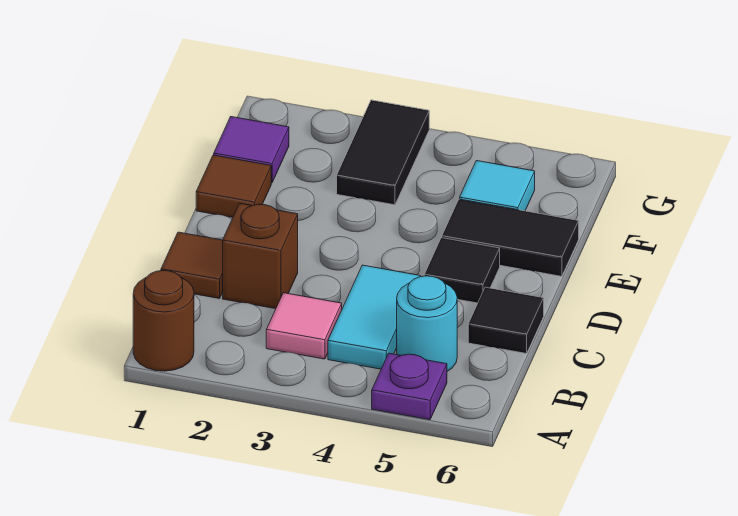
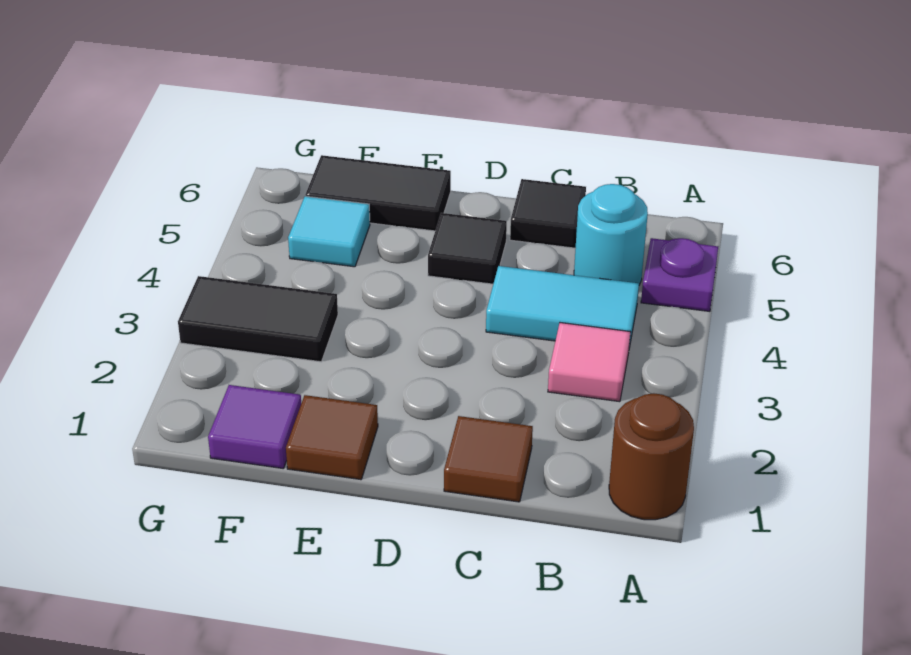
brown 1x1 brick [223,203,298,309] -> none
black 1x2 tile [442,199,579,276] -> black 1x2 tile turned to [306,155,451,231]

